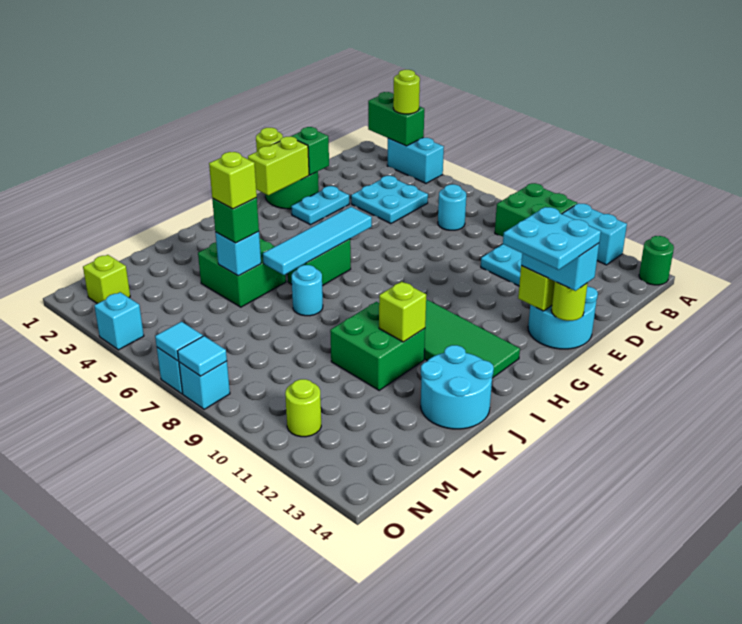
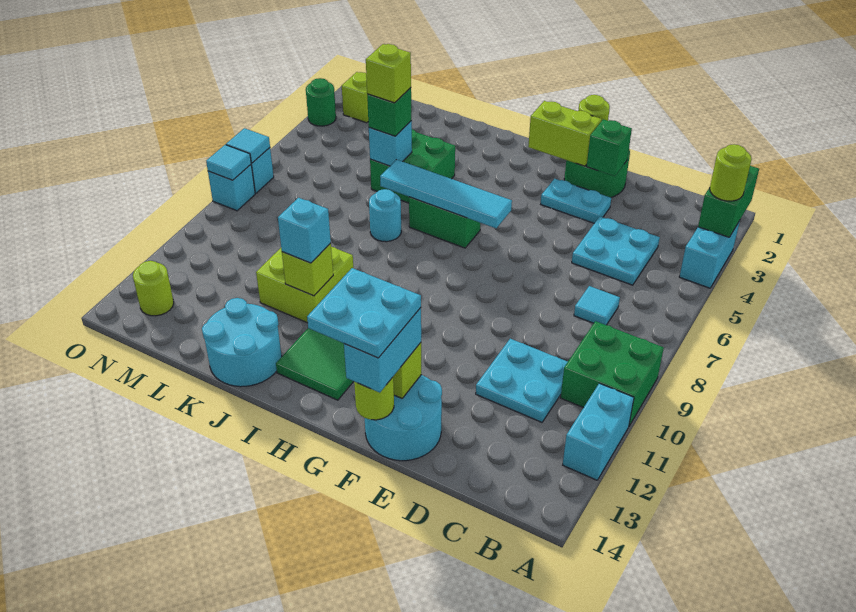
green 1x1 round brick [639,236,674,285] -> green 1x1 round brick moved to [306,78,336,126]
cyan 1x1 round brick [438,184,466,230] -> cyan 1x1 tile [574,286,620,325]
green 2x2 brick [330,302,425,390] -> lime 2x2 brick [256,247,353,323]
lime 1x1 round brick [285,379,321,437] -> lime 1x1 round brick moved to [133,261,174,316]
cyan 1x1 brick [94,292,144,350] -> cyan 1x1 brick moved to [278,198,331,263]

